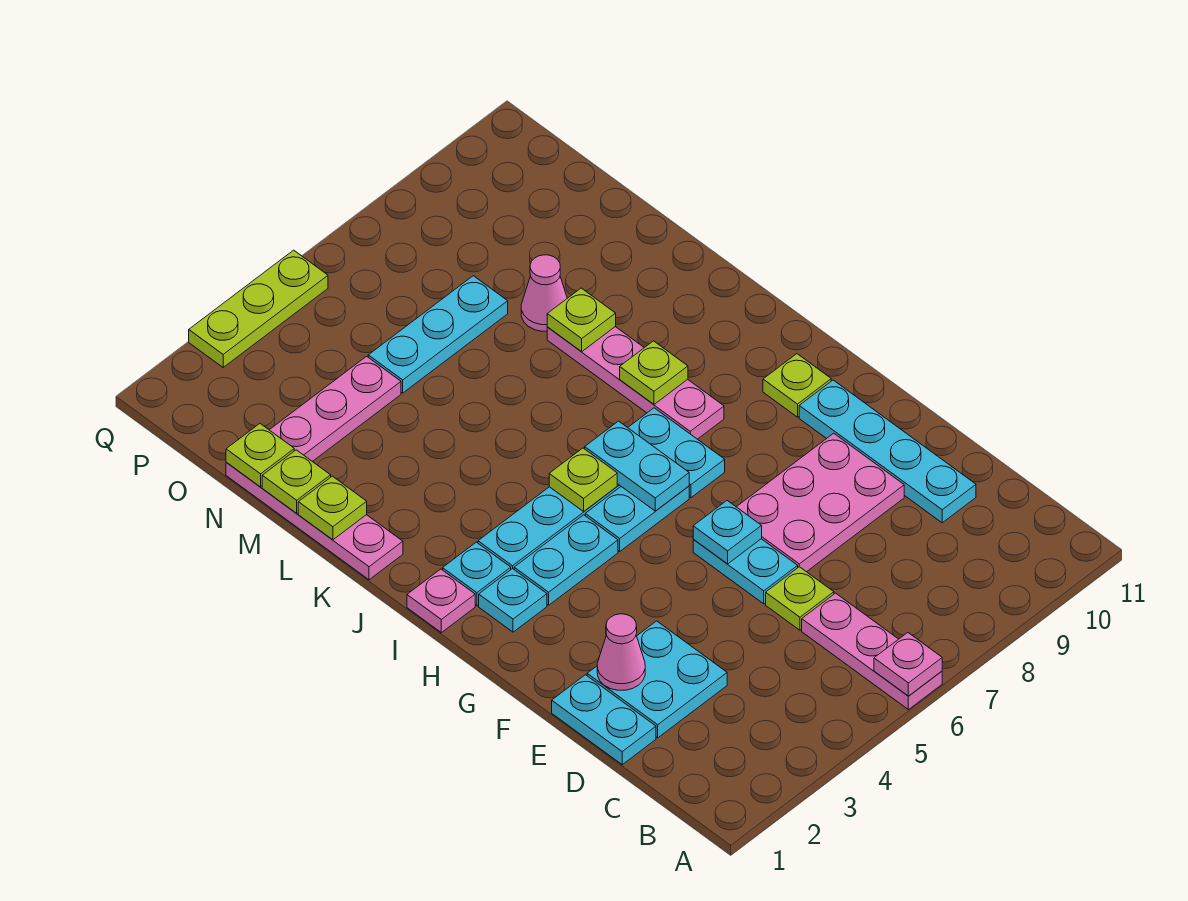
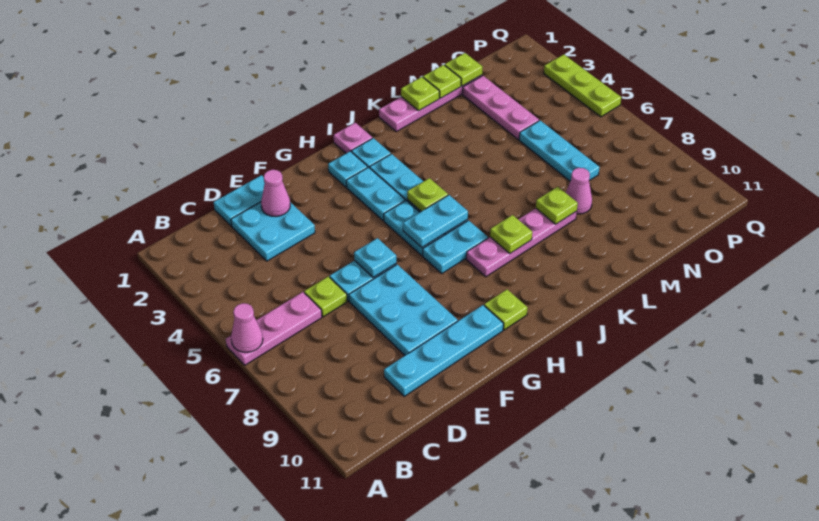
pink 1x1 plate [874,633,942,696] -> pink 1x1 cone [231,303,263,352]
pink 2x3 plate [737,433,904,572] -> cyan 2x3 plate [349,264,458,355]

